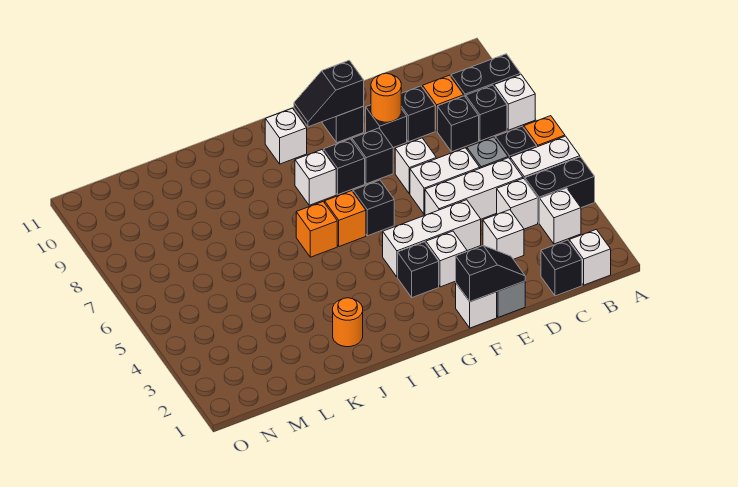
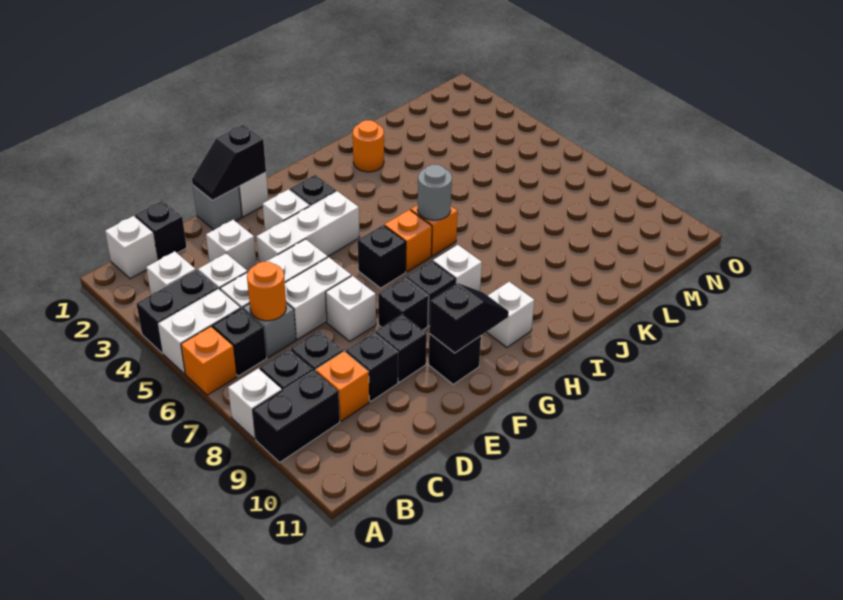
orange 1x1 round brick [371,73,401,122] -> orange 1x1 round brick moved to [247,262,286,321]
none -> grey 1x1 round brick [418,164,452,220]

